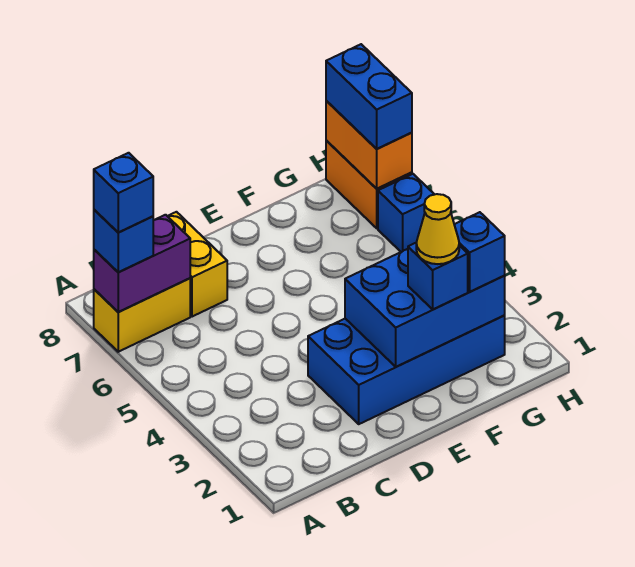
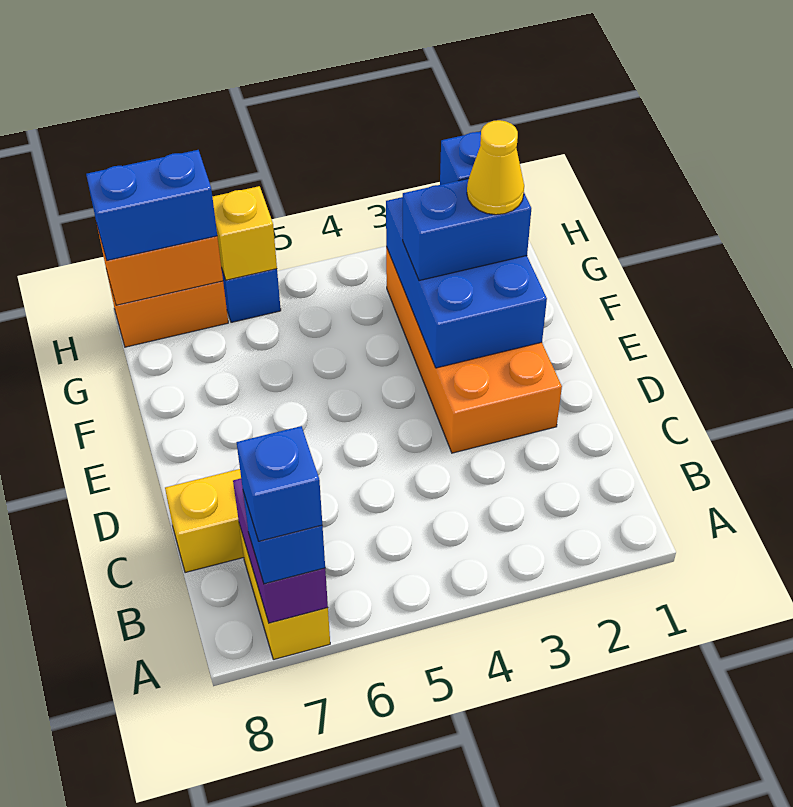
blue 2x4 brick [308,316,505,424] -> orange 2x4 brick [386,247,562,453]
blue 1x1 brick [408,243,468,309] -> blue 1x2 brick [403,179,531,281]
none -> yellow 1x1 brick [212,186,277,280]

